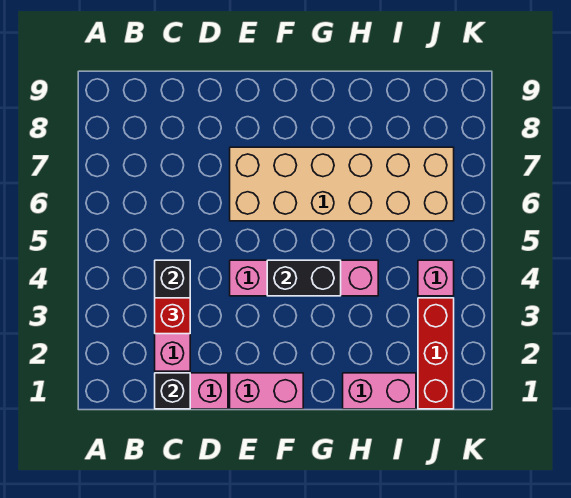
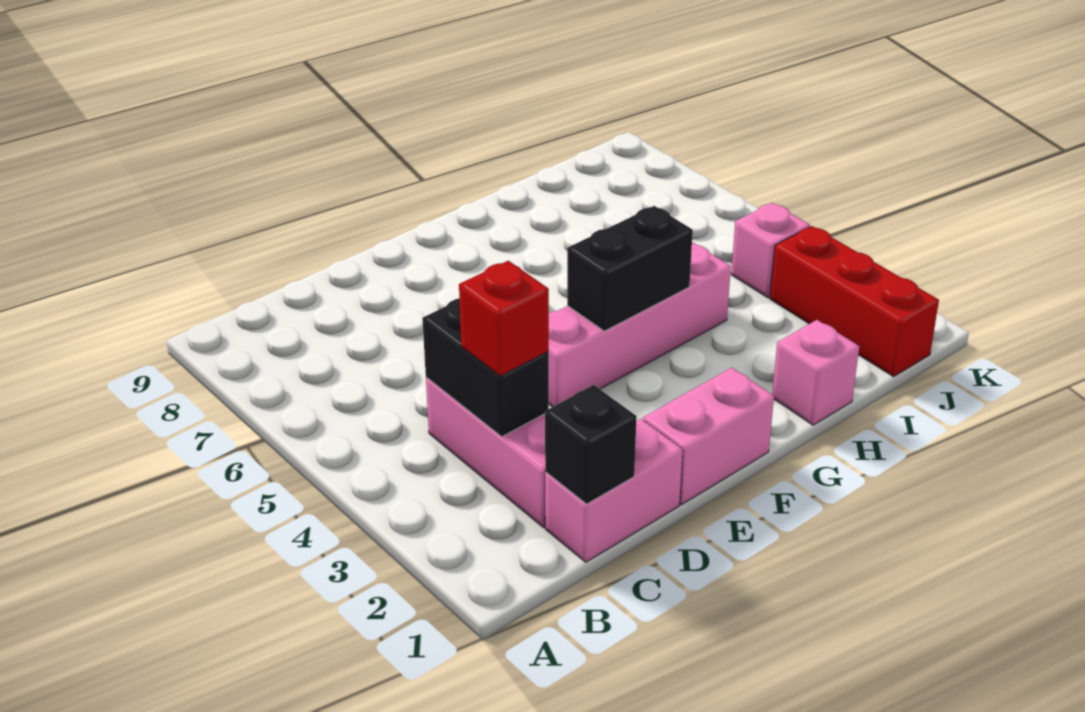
tan 2x6 brick [230,147,454,221] -> none
pink 1x2 brick [343,373,416,409] -> pink 1x1 brick [772,320,859,425]

